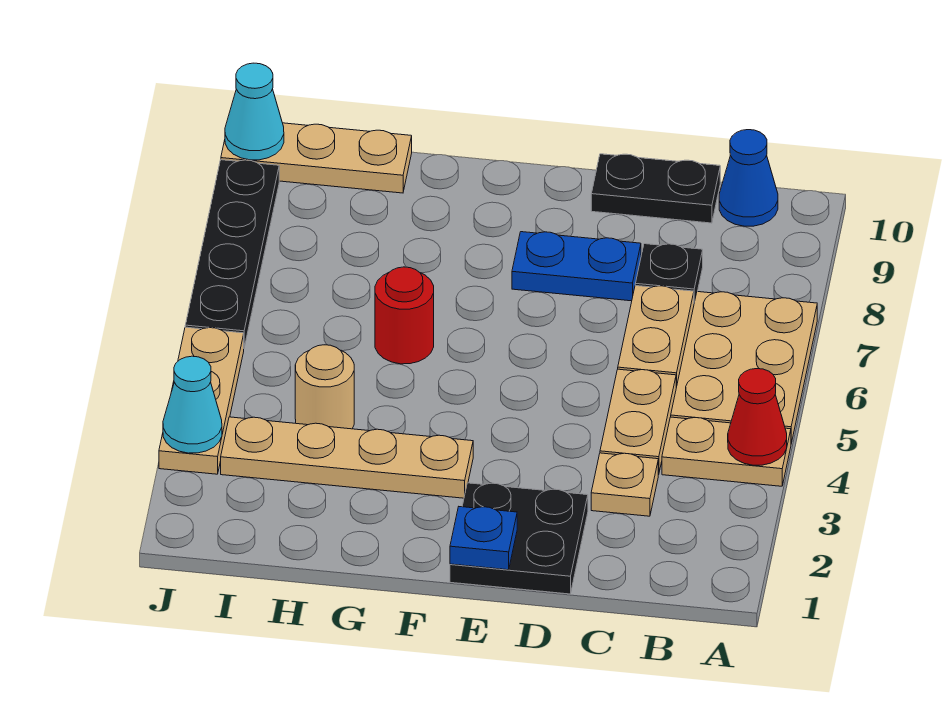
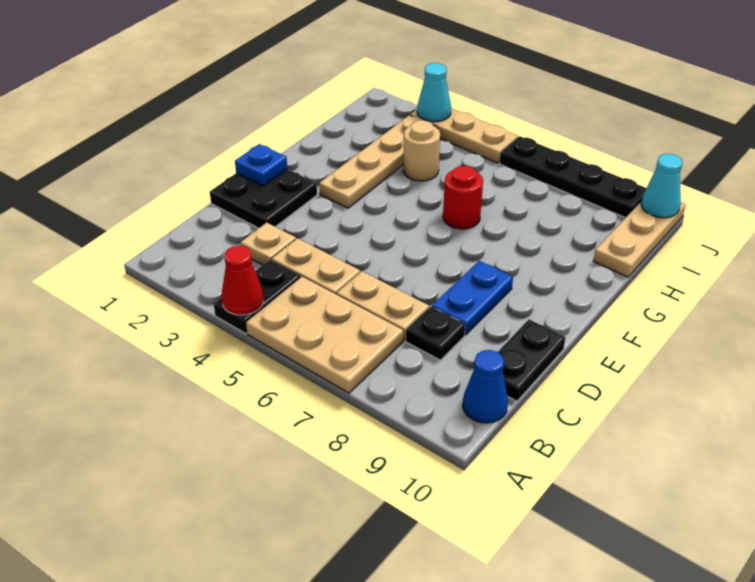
tan 1x2 plate [662,417,791,486] -> black 1x2 plate [214,260,301,333]

